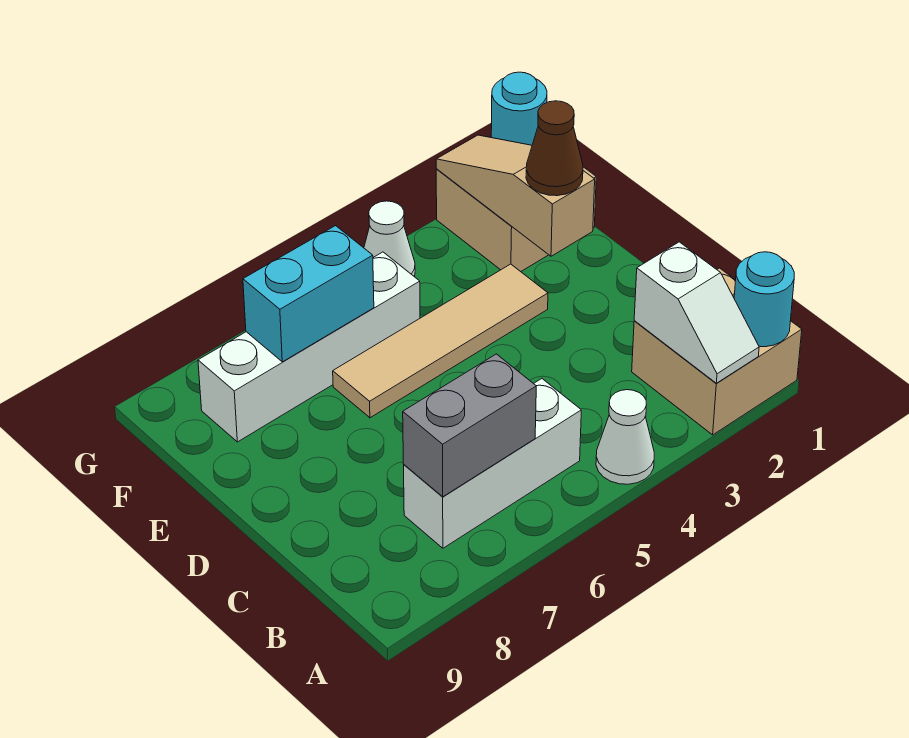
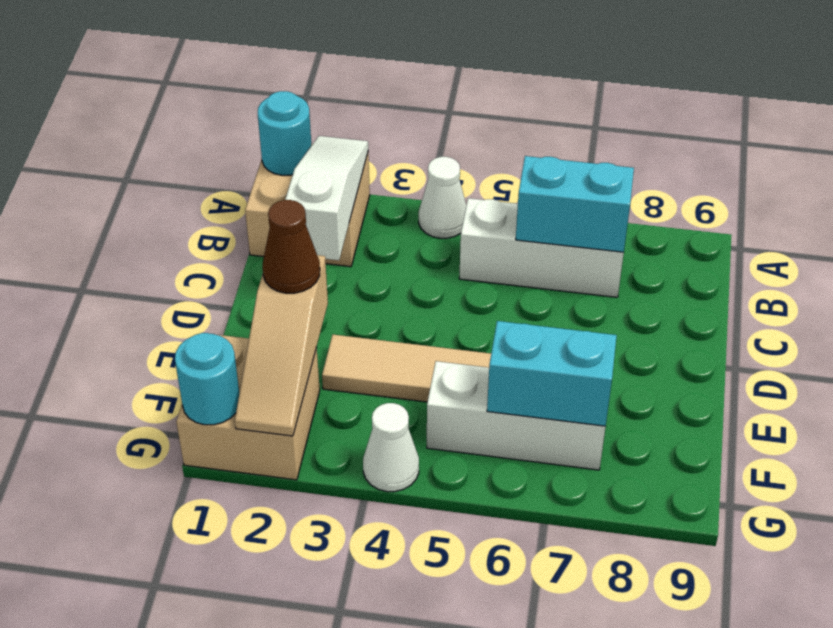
white 1x2 slope [634,242,759,383] -> white 1x3 slope [285,136,368,260]
grey 1x2 brick [403,354,536,497] -> cyan 1x2 brick [516,156,634,253]
white 1x4 brick [198,252,420,442] -> white 1x3 brick [427,361,606,470]

